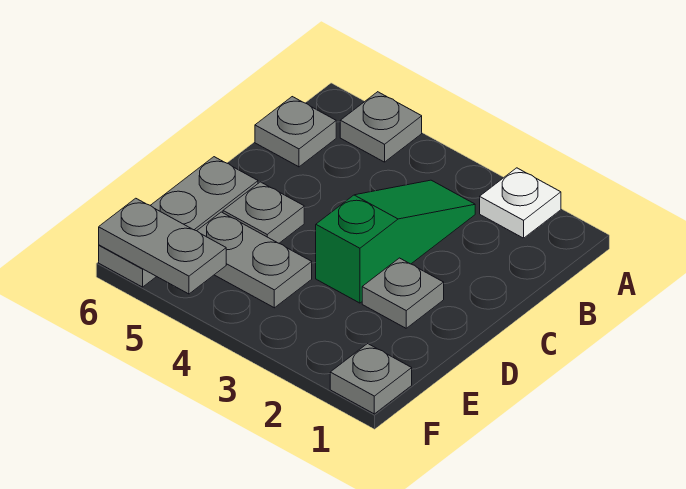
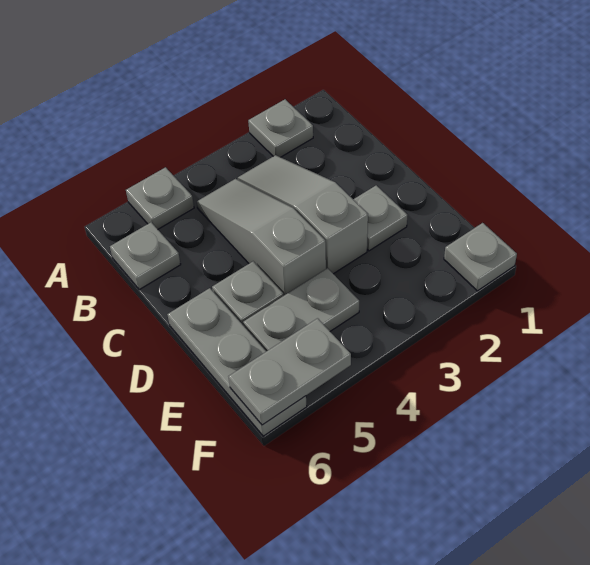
white 1x1 plate [480,168,561,238] -> grey 1x1 plate [248,99,313,157]
green 1x3 slope [316,180,475,303] -> grey 1x3 slope [238,155,368,274]
none -> grey 1x3 slope [197,179,326,295]

